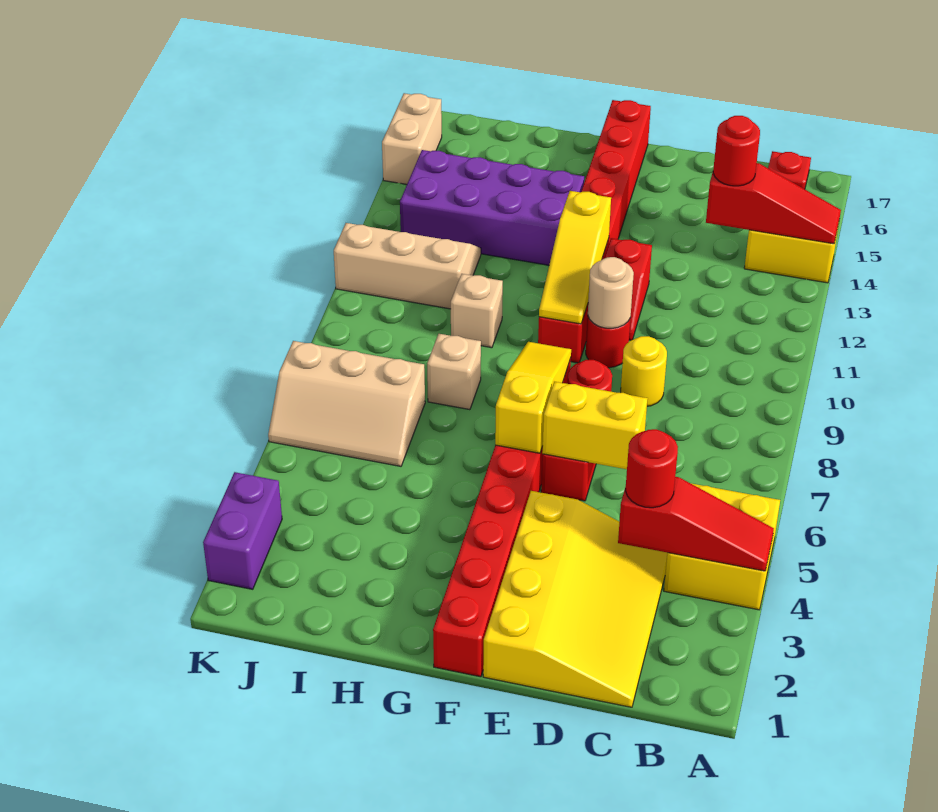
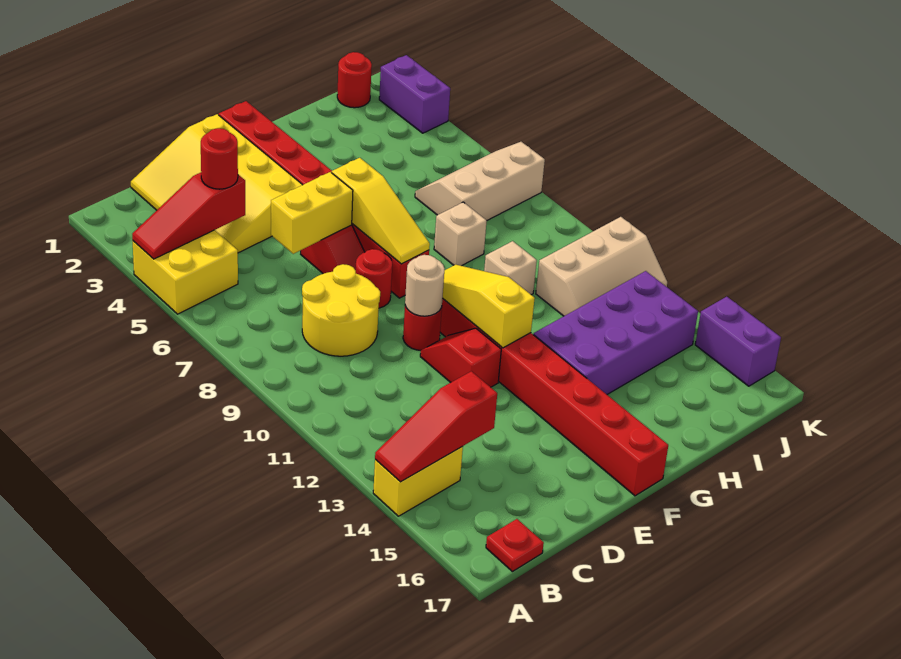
red 1x1 round brick [713,116,760,186] -> red 1x1 round brick moved to [337,52,372,108]
yellow 1x1 round brick [621,336,667,406] -> yellow 2x2 round brick [302,264,380,356]
tan 1x2 brick [382,93,442,184] -> purple 1x2 brick [695,297,781,386]

